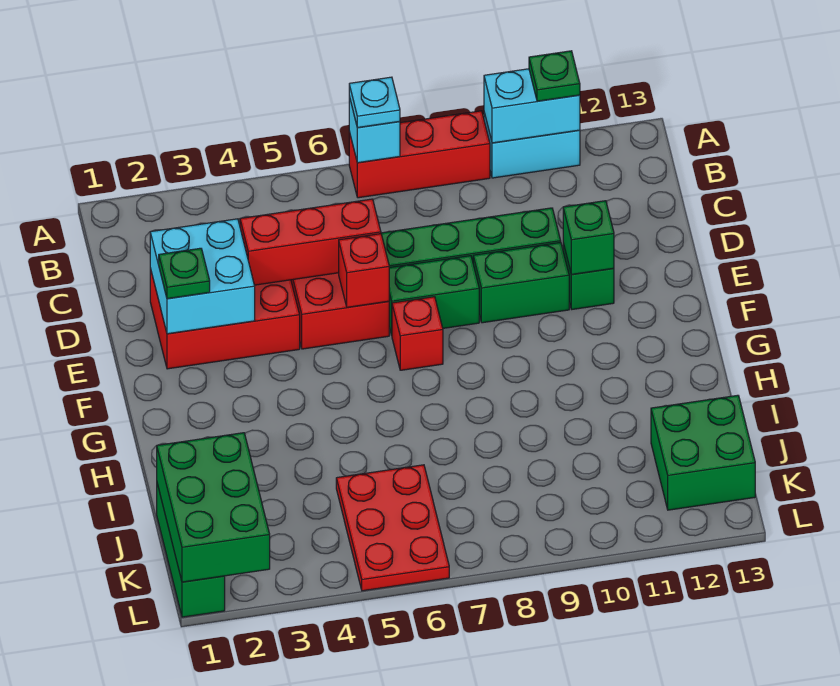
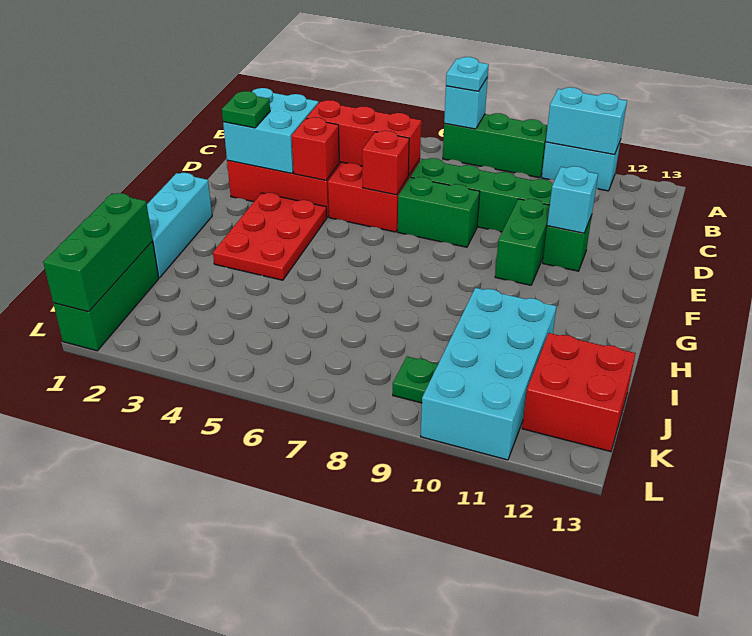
red 1x3 brick [349,111,490,198] -> green 1x3 brick [443,113,548,178]
green 1x1 plate [529,51,580,101] -> green 1x1 plate moved to [393,356,438,403]
green 1x2 brick [473,242,569,323] -> green 1x2 brick turned to [495,199,550,285]
green 1x1 brick [563,201,614,275] -> cyan 1x1 brick [547,166,598,233]
red 1x1 brick [392,297,443,370] -> red 1x1 brick moved to [292,117,339,180]
none -> cyan 1x3 brick [147,173,212,278]
none -> cyan 2x4 brick [421,288,557,460]
green 2x3 brick [157,433,270,582] -> green 1x3 brick [43,193,153,312]
red 2x3 plate [336,465,449,591] -> red 2x3 plate moved to [213,193,327,280]
green 2x2 brick [651,395,755,510] -> red 2x2 brick [522,333,636,452]

